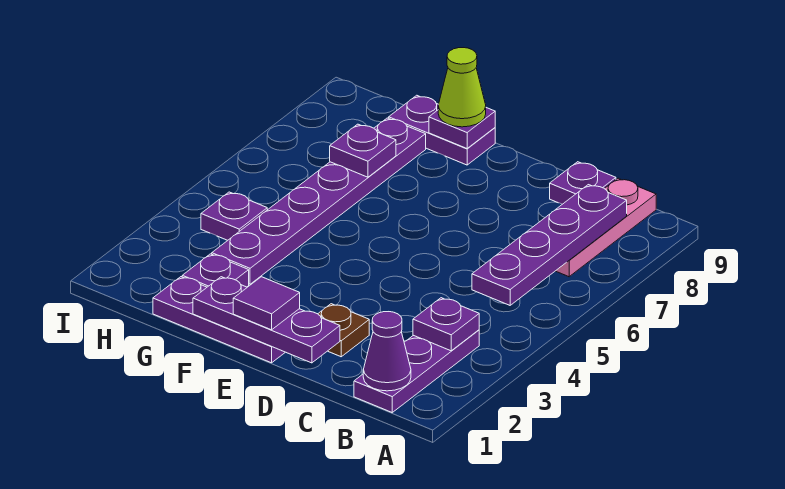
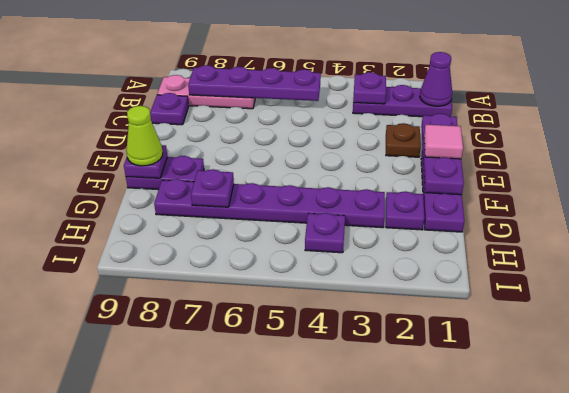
purple 1x1 tile [233,277,300,330] -> pink 1x1 tile [424,125,463,159]
purple 1x2 plate [389,95,495,165] -> purple 1x2 plate turned to [126,156,204,190]

